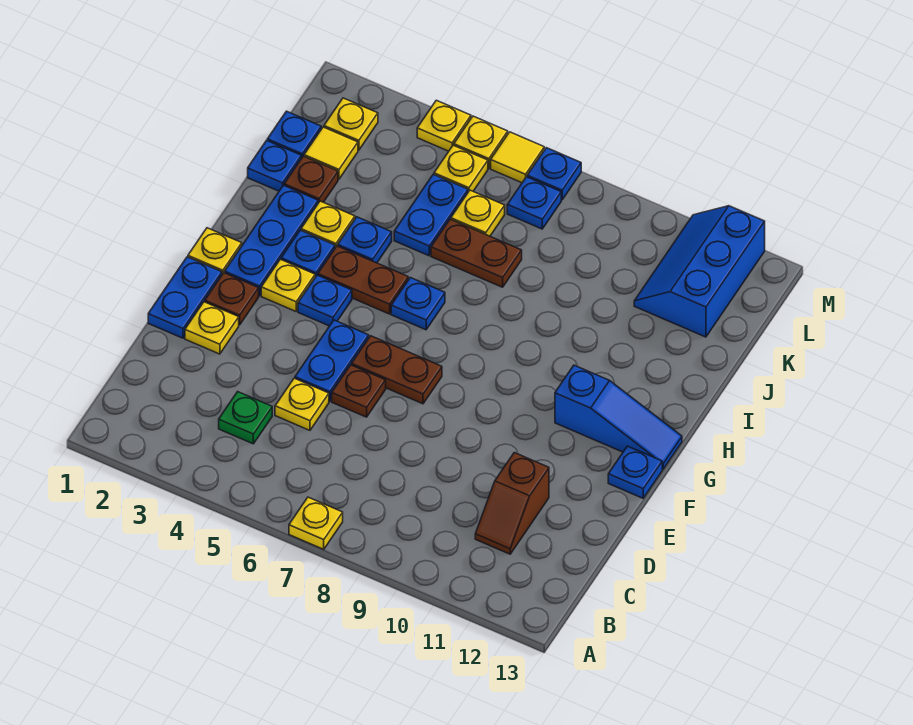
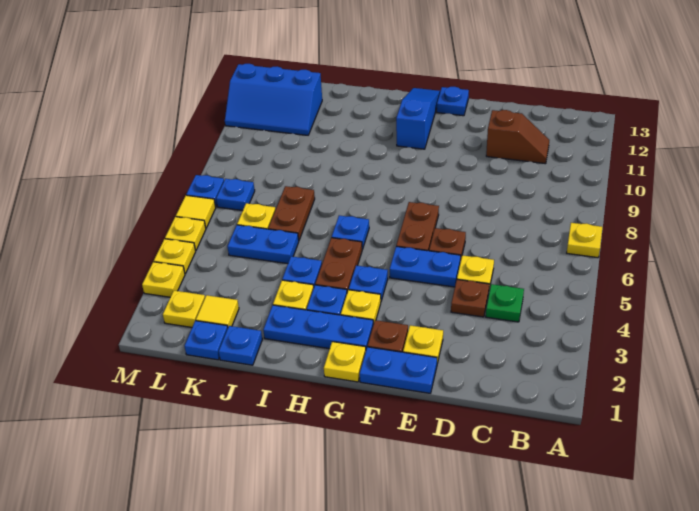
brown 1x1 plate [284,156,338,203] -> brown 1x1 plate moved to [451,279,489,317]
yellow 1x1 plate [434,145,488,192] -> yellow 1x1 plate moved to [142,262,185,297]

